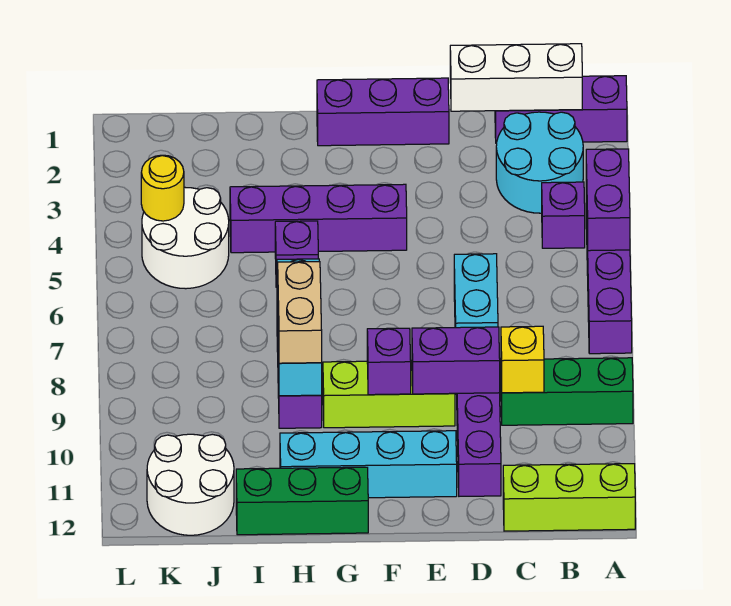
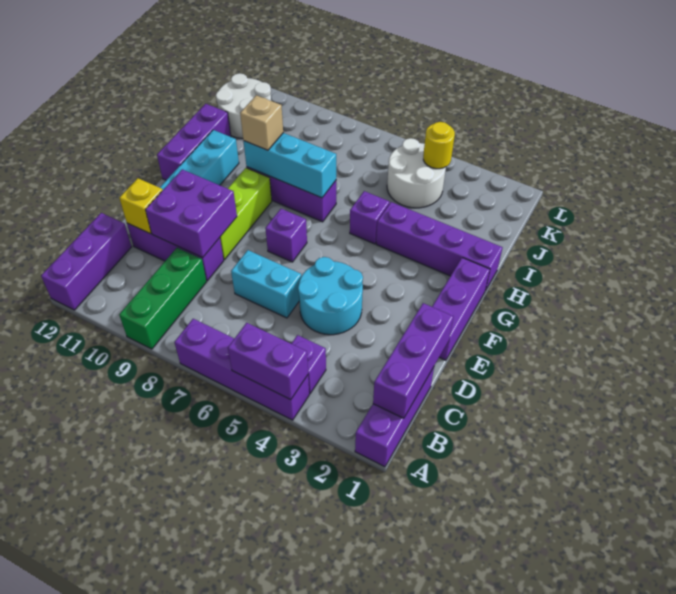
lime 1x3 brick [503,464,635,531] -> purple 1x3 brick [41,213,131,310]
white 1x3 brick [450,44,582,111] -> purple 1x3 brick [373,303,453,418]
cyan 2x2 round brick [496,112,583,213] -> cyan 2x2 round brick moved to [298,257,363,335]
yellow 1x1 brick [501,326,544,393] -> yellow 1x1 brick moved to [119,178,163,234]
purple 1x2 brick [412,327,500,394] -> purple 2x2 brick [145,169,237,258]
purple 1x4 brick [230,184,407,253] -> purple 1x4 brick turned to [376,202,503,291]
purple 1x1 brick [367,328,411,395] -> purple 1x1 brick moved to [265,209,307,262]
green 1x3 brick [236,467,368,535] -> purple 1x3 brick [157,104,231,180]
tan 1x2 brick [278,262,322,363] -> tan 1x1 brick [240,95,283,150]

